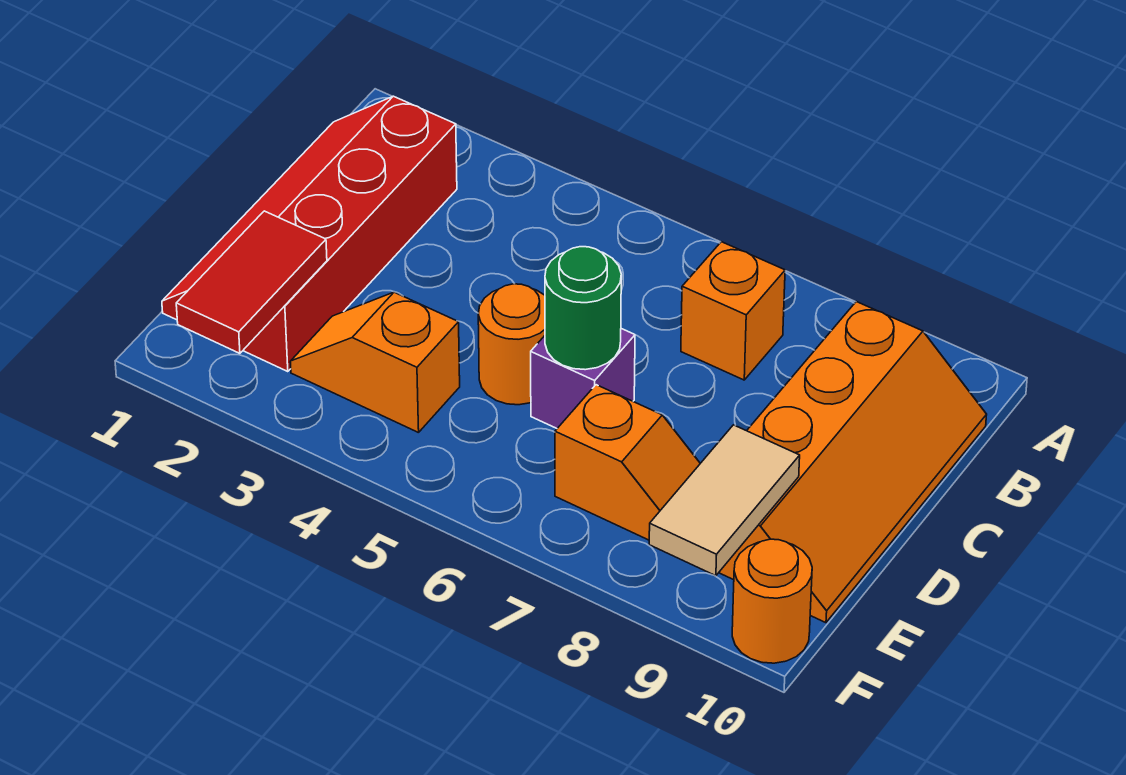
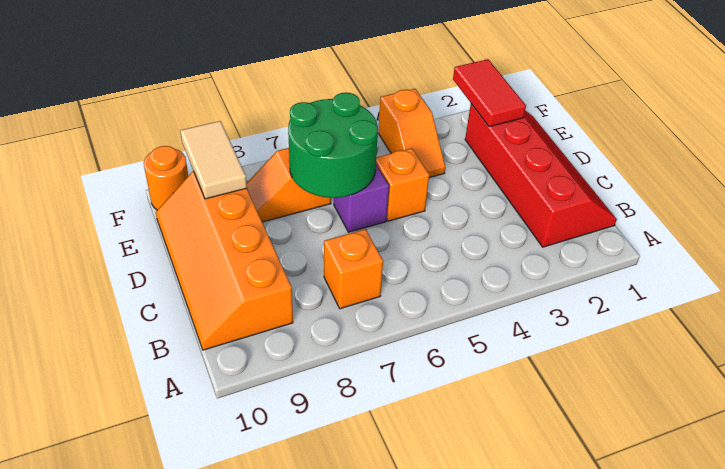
orange 1x1 round brick [478,284,545,405] -> orange 1x1 brick [376,148,429,221]
green 1x1 round brick [545,247,621,370] -> green 2x2 round brick [288,93,378,198]
orange 1x2 slope [290,292,460,433] -> orange 1x2 slope turned to [378,89,445,178]

